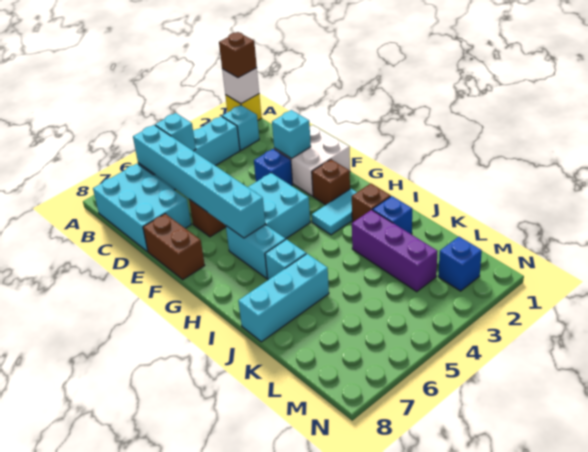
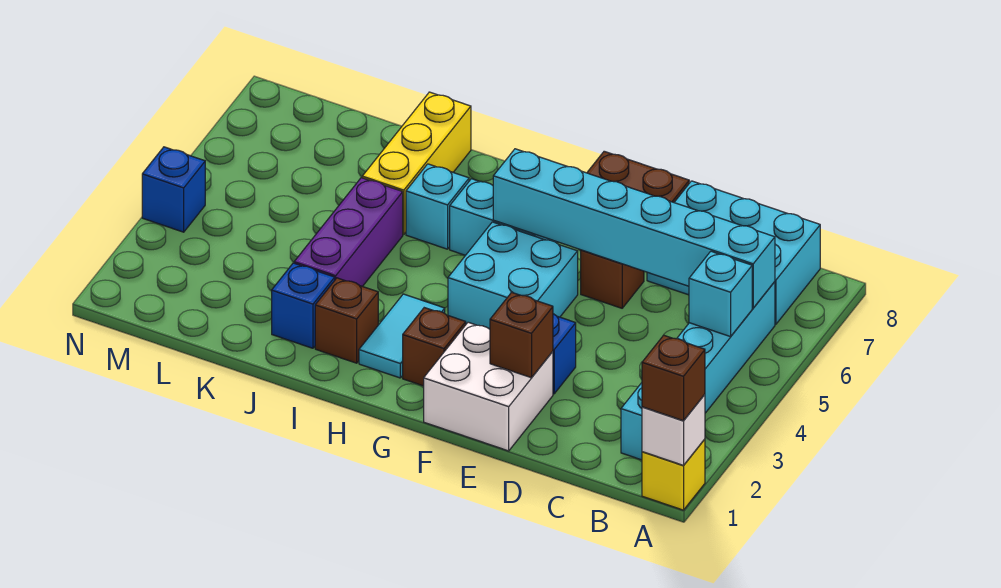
cyan 1x1 brick [272,110,311,158] -> brown 1x1 brick [490,292,553,378]
purple 1x3 brick [352,210,438,292] -> purple 1x3 brick turned to [294,178,403,286]
cyan 1x3 brick [238,254,329,342] -> yellow 1x3 brick [362,92,471,234]
blue 1x1 brick [438,237,482,291] -> blue 1x1 brick moved to [142,147,205,232]

